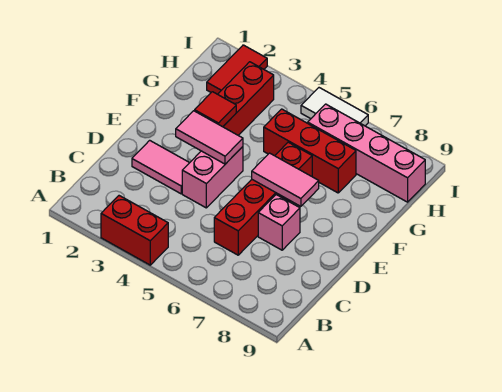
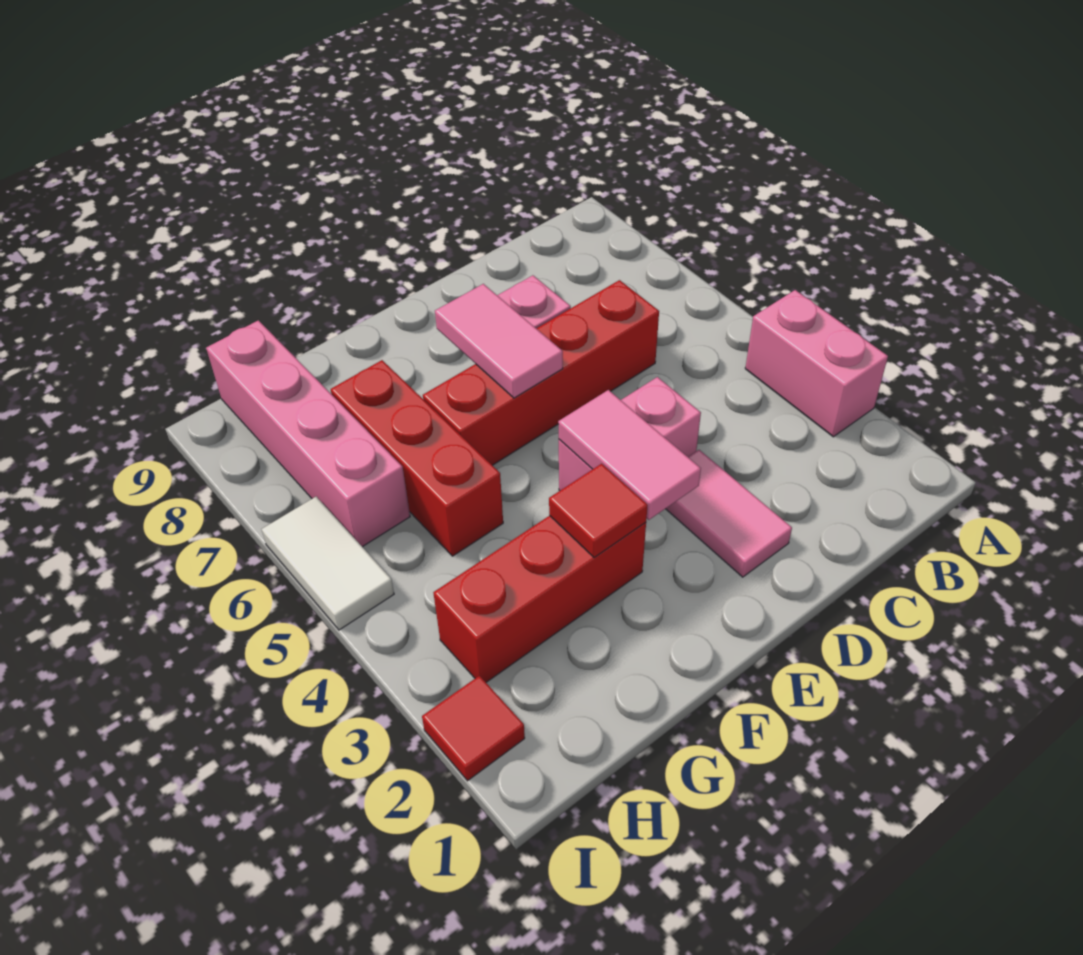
red 1x2 brick [101,196,168,265] -> pink 1x2 brick [745,290,888,437]
red 1x2 tile [207,45,267,94] -> red 1x1 tile [422,676,525,781]

